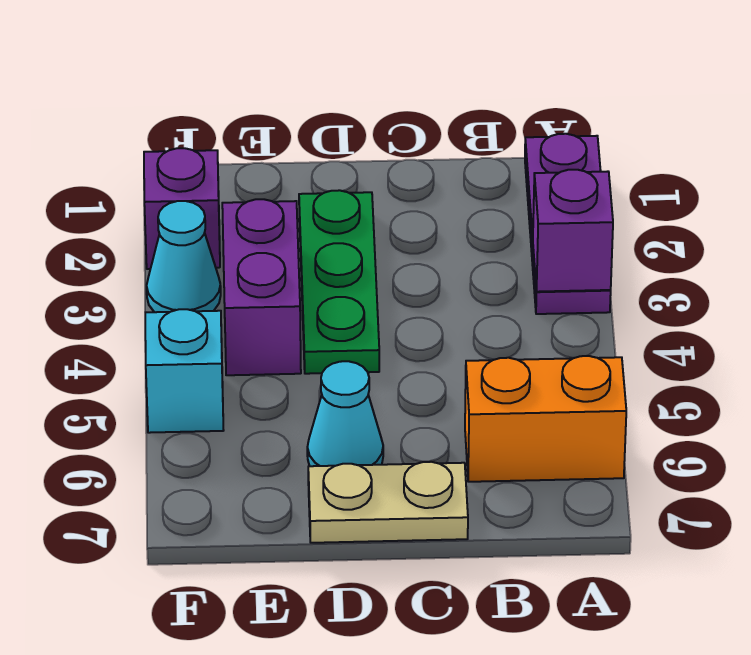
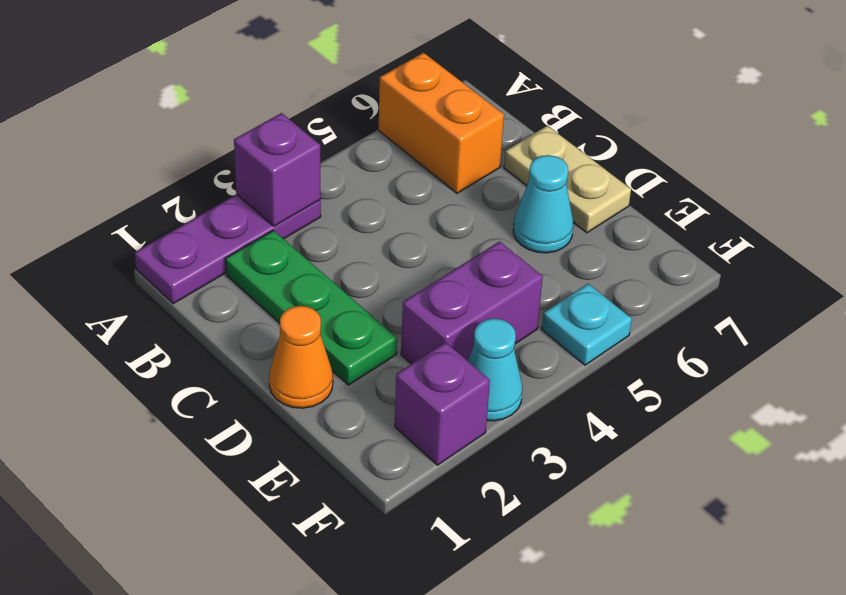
none -> orange 1x1 cone [269,306,333,408]
green 1x3 plate [299,190,379,374] -> green 1x3 plate turned to [226,230,397,385]
cyan 1x1 brick [145,309,224,433] -> cyan 1x1 plate [542,284,632,365]

